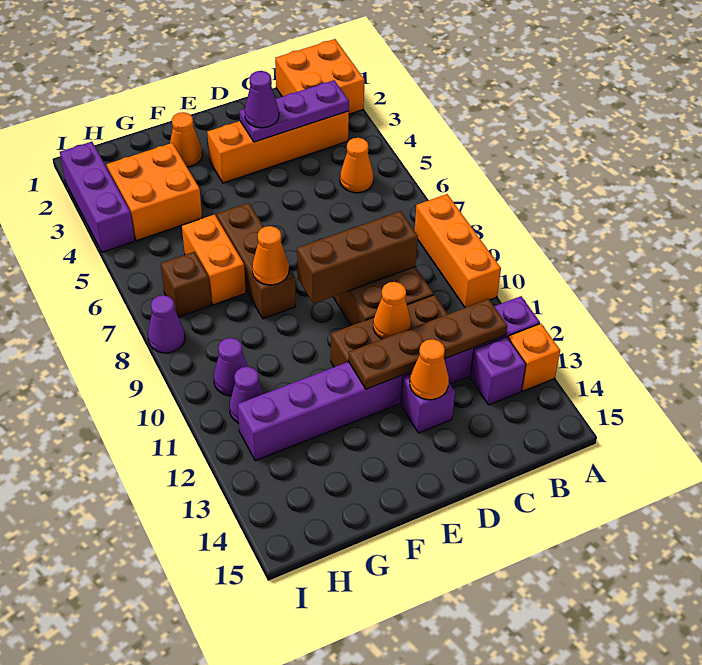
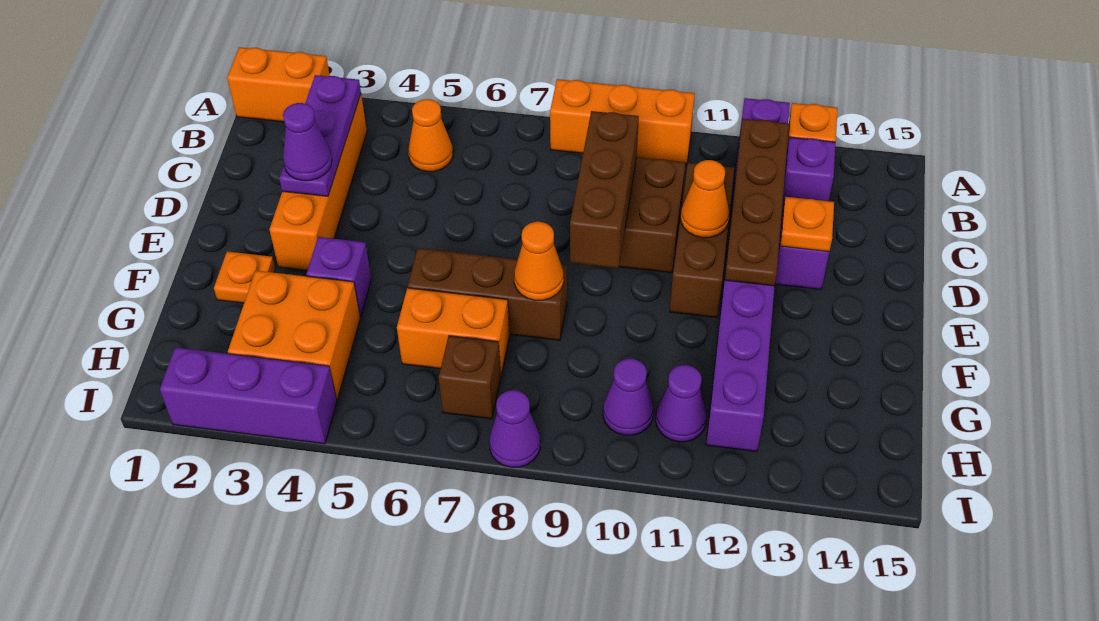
orange 2x2 brick [275,39,365,114] -> orange 1x2 brick [227,47,330,122]
orange 1x1 cone [410,339,449,400] -> orange 1x1 plate [780,197,834,252]
orange 1x1 cone [170,112,202,167] -> orange 1x1 plate [214,251,275,303]
none -> purple 1x1 brick [306,237,371,317]

